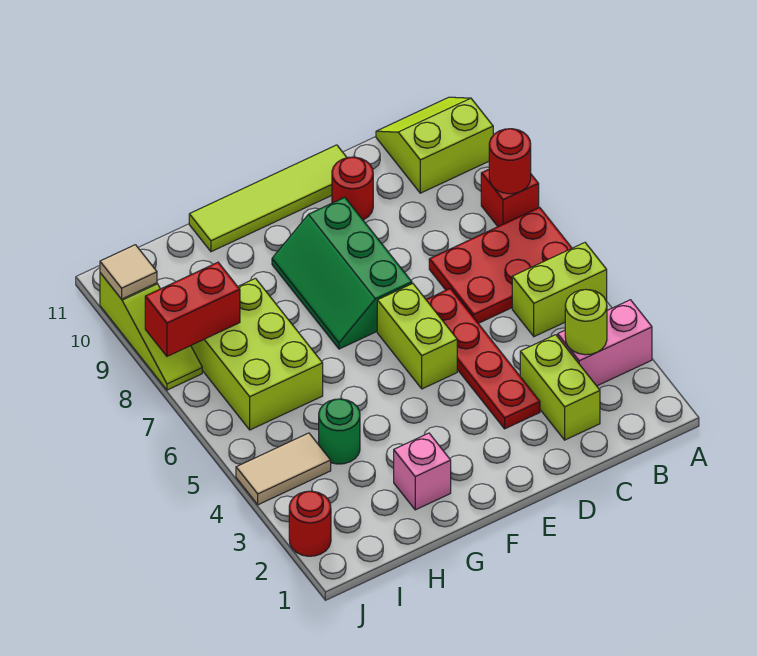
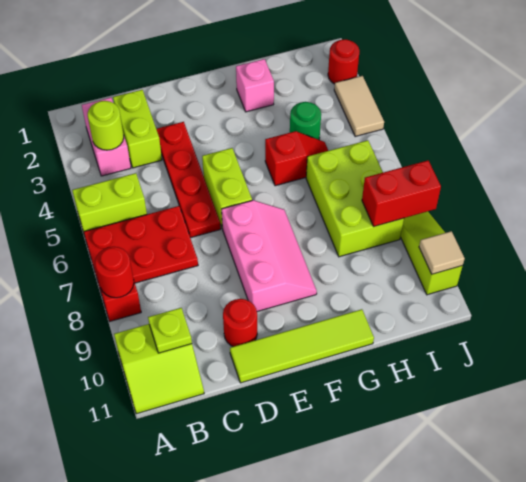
pink 1x2 brick [558,300,652,386] -> pink 1x2 brick turned to [82,98,131,176]
none -> lime 1x1 plate [148,308,192,353]
green 2x3 slope [272,197,412,349] -> pink 2x3 slope [222,200,317,312]
none -> red 1x2 slope [265,131,328,186]
tan 1x2 tile [236,433,331,505] -> tan 1x2 tile turned to [334,76,384,137]

